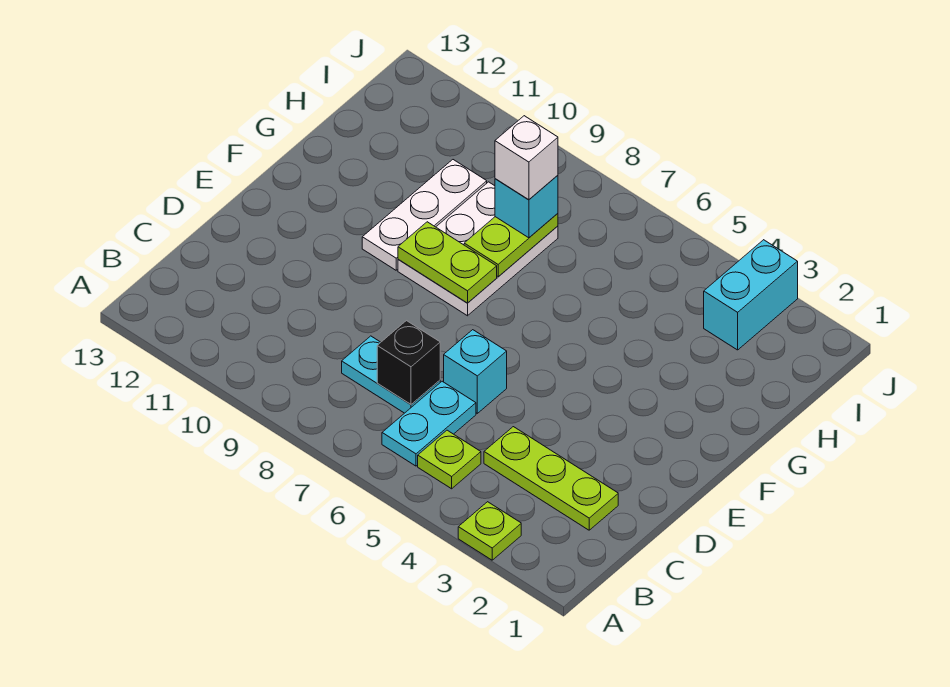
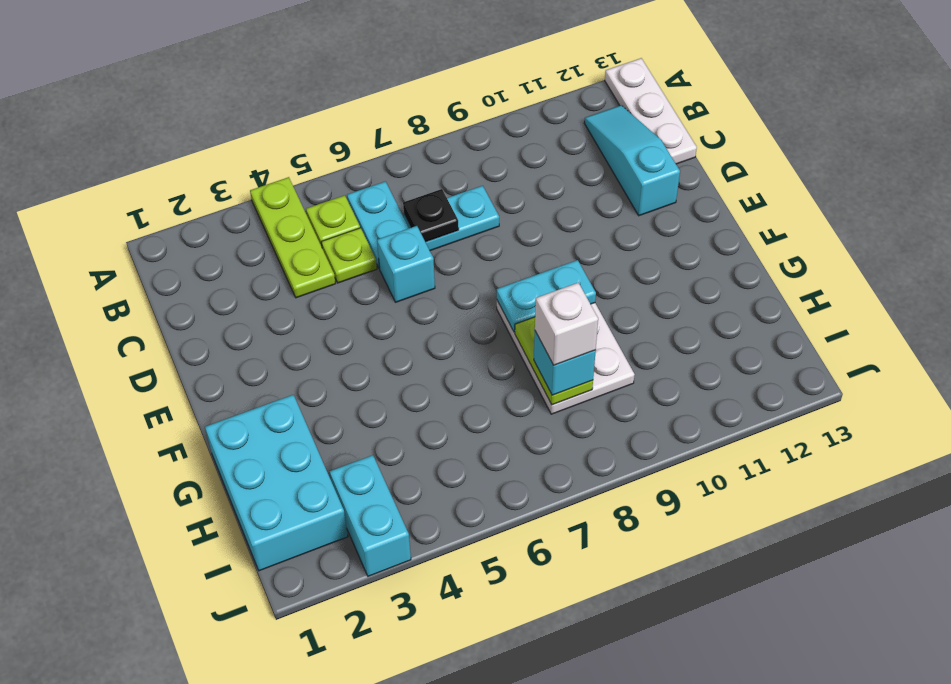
lime 1x1 plate [458,502,521,560] -> lime 1x1 plate moved to [322,228,377,283]
none -> cyan 1x3 slope [585,105,680,216]
lime 1x3 plate [484,427,618,530] -> lime 1x3 plate turned to [250,177,336,298]
black 1x1 brick [377,321,440,404] -> black 1x1 plate [403,189,459,242]
lime 1x2 plate [398,222,497,303] -> cyan 1x2 plate [497,260,596,332]
white 1x3 plate [362,160,487,270] -> white 1x3 plate moved to [605,58,697,164]
none -> cyan 2x3 brick [205,395,348,571]

